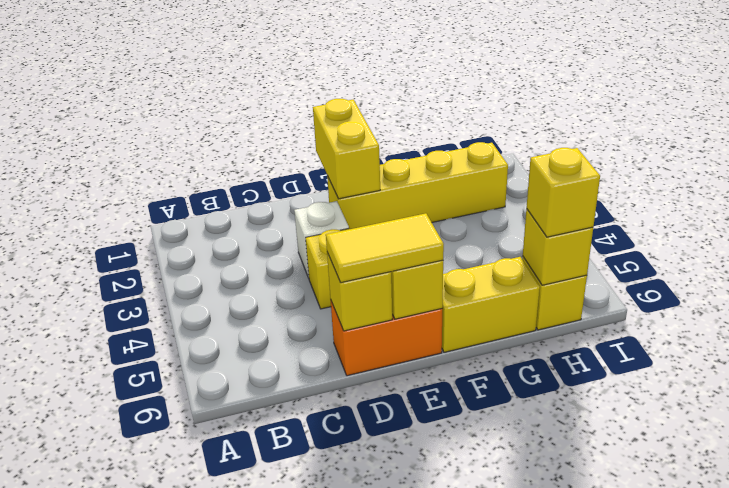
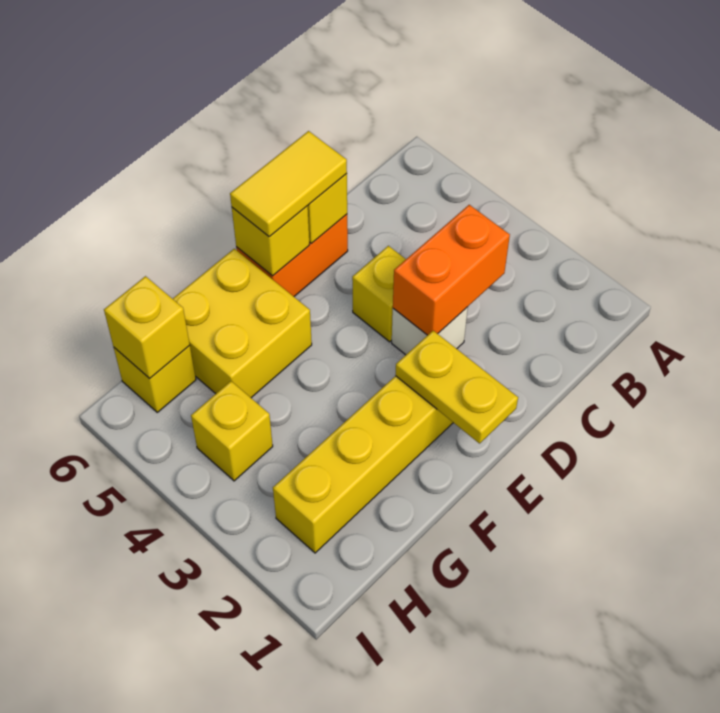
none -> orange 1x2 brick [393,205,510,335]
yellow 1x2 brick [313,99,380,199] -> yellow 1x2 plate [395,331,518,443]
yellow 1x2 brick [442,257,540,352] -> yellow 2x2 brick [173,249,312,398]
yellow 1x1 brick [526,148,600,237] -> yellow 1x1 brick moved to [191,381,273,481]

